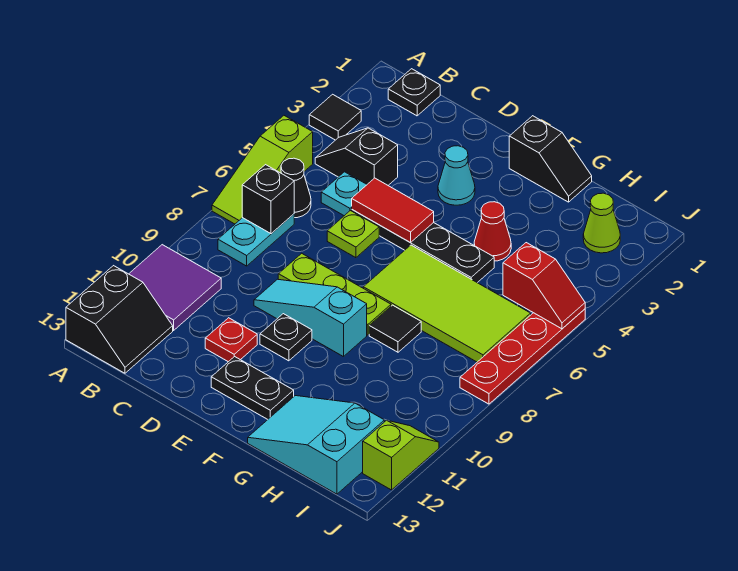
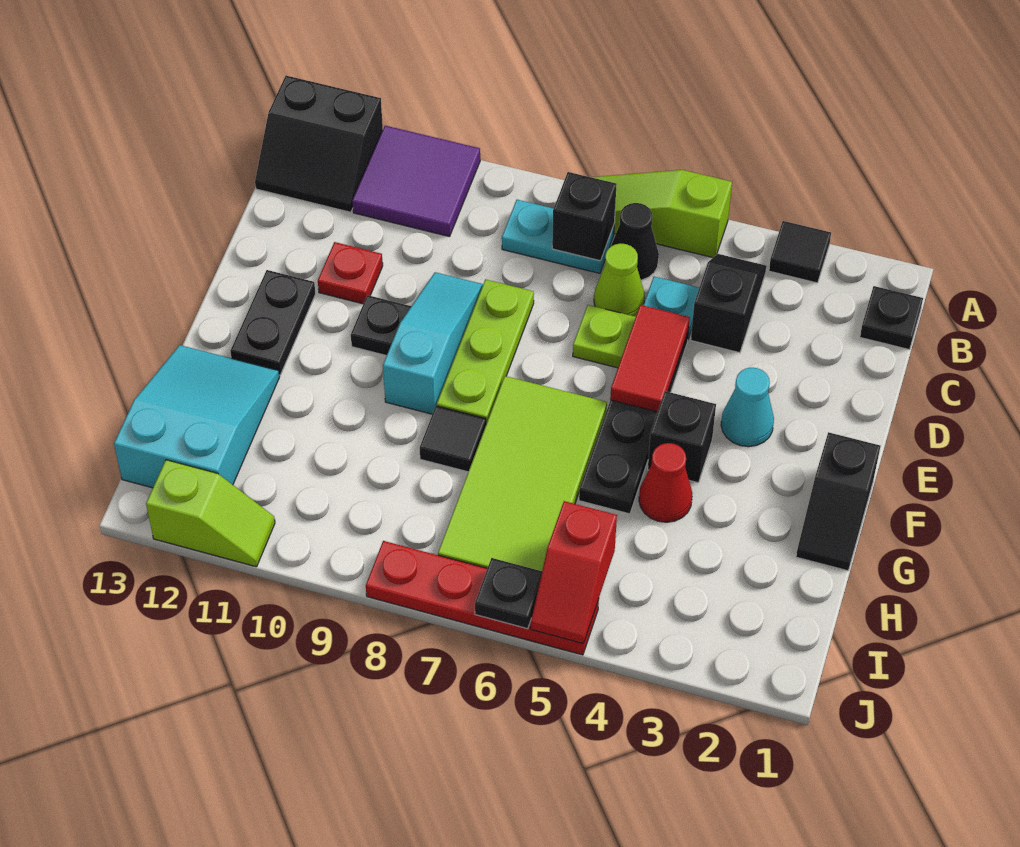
none -> black 1x1 brick [648,391,716,483]
lime 1x1 cone [583,193,620,253] -> lime 1x1 cone moved to [594,243,645,317]
none -> black 1x1 plate [475,558,542,629]

